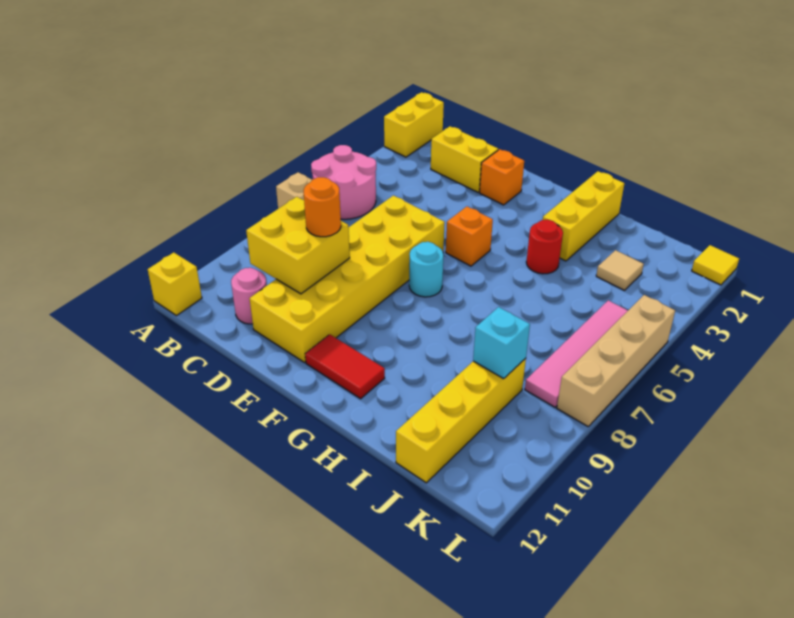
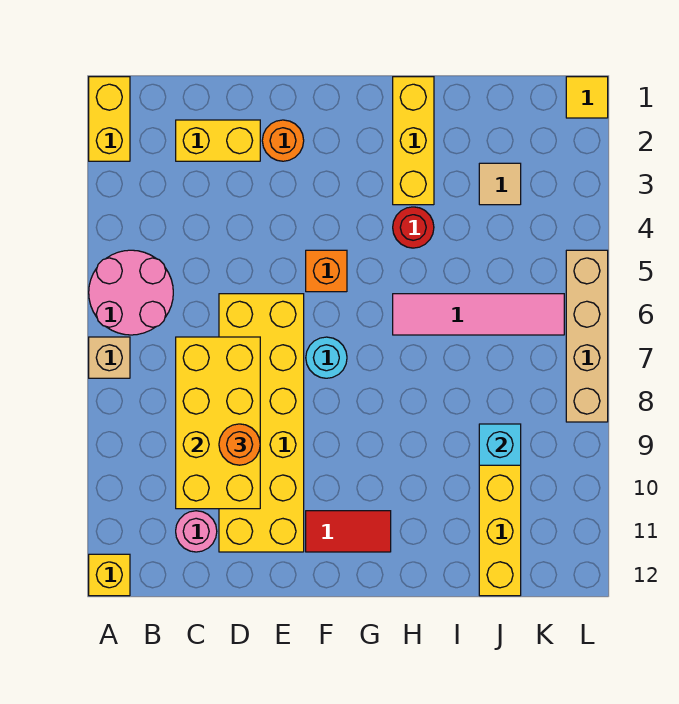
yellow 2x2 brick [246,197,350,294] -> yellow 2x4 brick [176,337,260,509]
orange 1x1 brick [480,149,524,205] -> orange 1x1 round brick [262,120,304,161]
pink 1x4 tile [525,300,628,407] -> pink 1x4 tile turned to [393,294,564,335]

